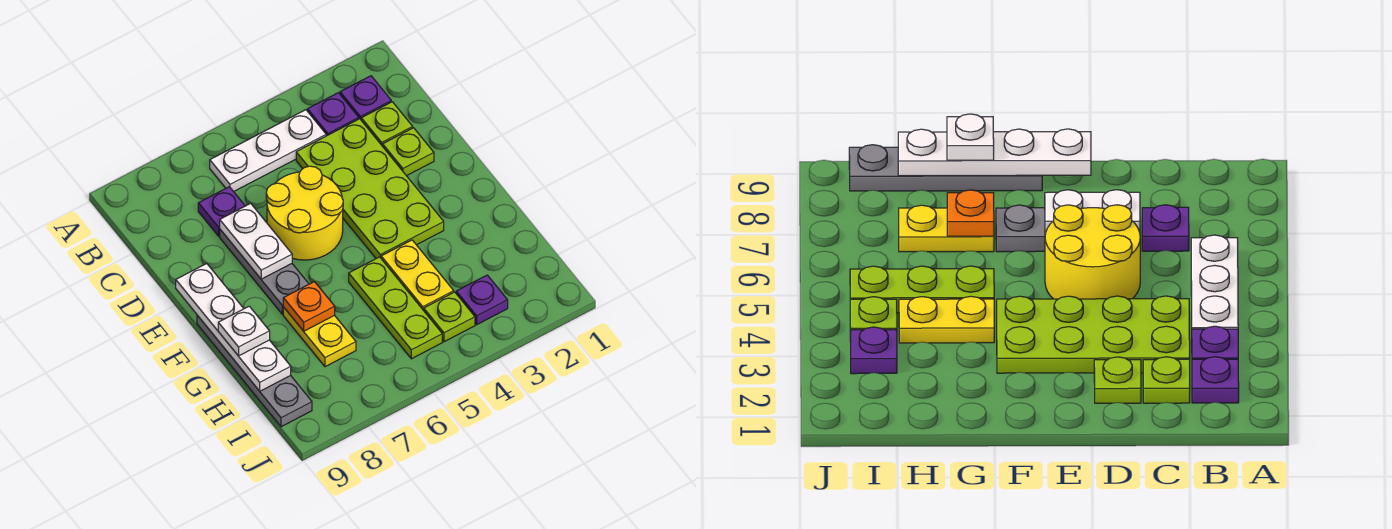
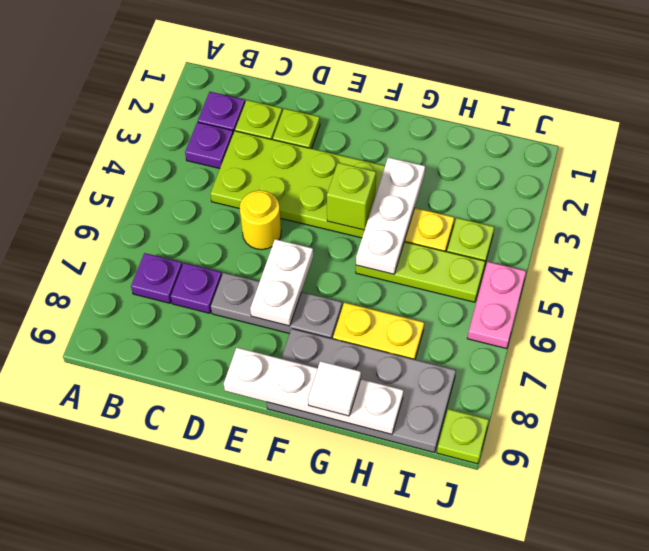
white 1x3 plate [210,110,326,192] -> white 1x3 plate moved to [356,157,425,274]
yellow 2x2 round brick [266,166,343,260] -> yellow 1x1 round brick [240,190,281,250]
white 1x2 plate [220,203,292,279] -> white 1x2 plate turned to [250,239,313,326]
none -> lime 1x1 brick [327,163,376,230]
grey 1x4 plate [197,315,312,427] -> grey 2x4 plate [267,329,456,452]
orange 1x1 plate [283,282,335,331] -> none
white 1x1 plate [218,306,270,356] -> white 1x1 tile [308,361,361,416]
purple 1x1 plate [456,275,508,325] -> purple 1x1 plate moved to [131,253,182,303]
none -> pink 1x2 plate [467,262,526,349]
none -> lime 1x1 plate [437,409,489,464]

